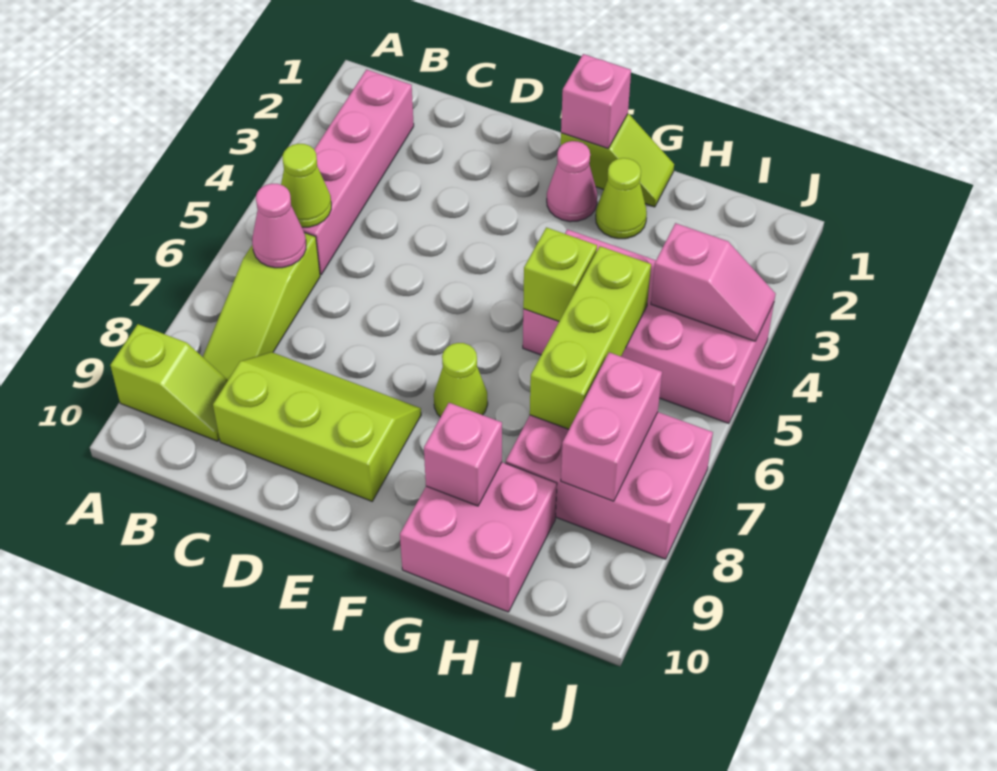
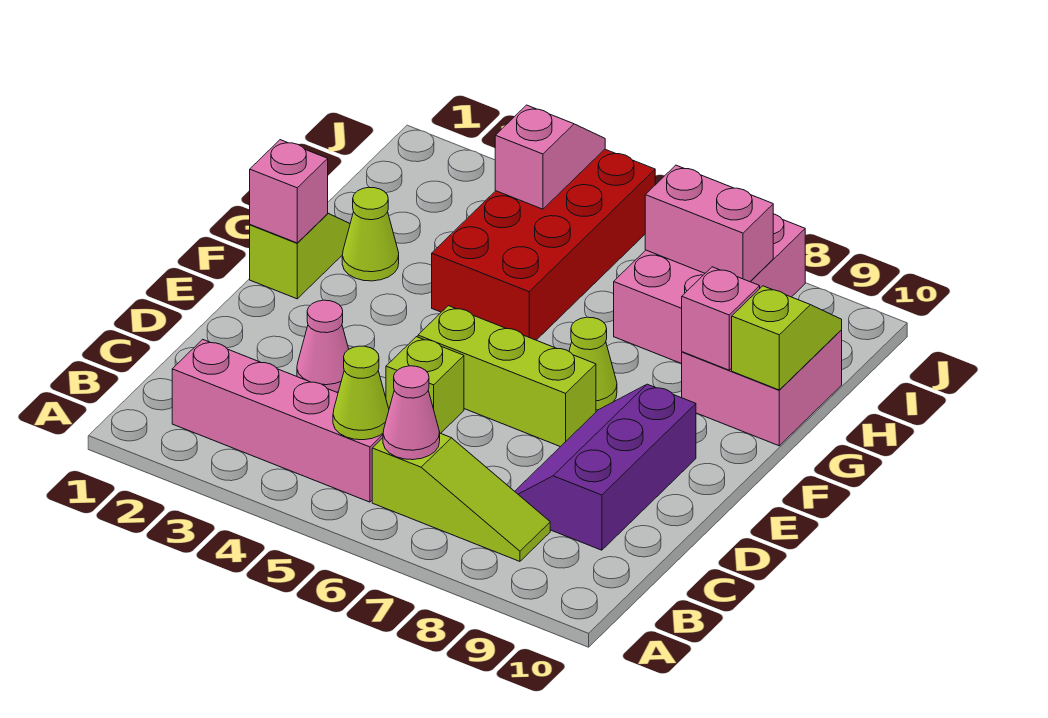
lime 1x2 slope [110,324,228,441] -> lime 1x2 slope moved to [732,286,842,390]
lime 2x3 slope [213,352,421,501] -> purple 2x3 slope [515,384,696,550]
pink 1x1 cone [547,141,597,222] -> pink 1x1 cone moved to [297,300,349,392]
pink 2x4 brick [523,229,774,423] -> red 2x4 brick [432,149,655,340]
lime 1x1 brick [523,227,597,321] -> lime 1x1 brick moved to [386,337,464,433]
lime 1x3 brick [530,246,651,429] -> lime 1x3 brick moved to [418,306,596,447]

